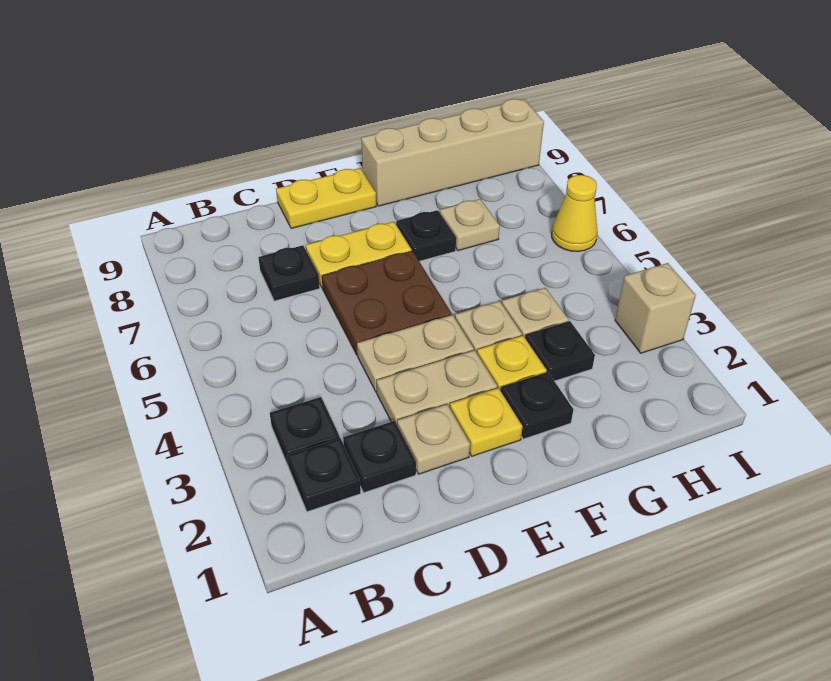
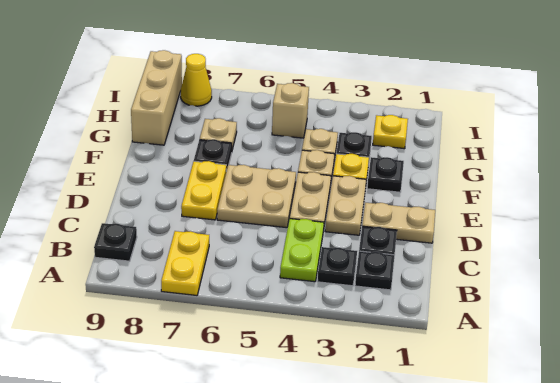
none -> lime 1x2 plate [280,219,324,282]
black 1x1 plate [258,245,320,301] -> black 1x1 plate moved to [94,223,137,261]
tan 1x1 plate [397,404,470,474] -> tan 1x2 plate [362,203,435,243]
brown 2x2 plate [322,251,452,355] -> tan 2x2 plate [217,165,296,228]
yellow 1x2 plate [276,168,376,228] -> yellow 1x2 plate moved to [161,231,209,295]
yellow 1x1 plate [450,388,523,456] -> yellow 1x1 plate moved to [373,115,408,149]
tan 1x4 brick [361,99,544,206] -> tan 1x3 brick [131,50,182,145]
tan 1x1 brick [615,263,696,353] -> tan 1x1 brick moved to [272,83,309,138]
yellow 1x1 cone [552,175,598,252] -> yellow 1x1 cone moved to [181,54,212,106]

